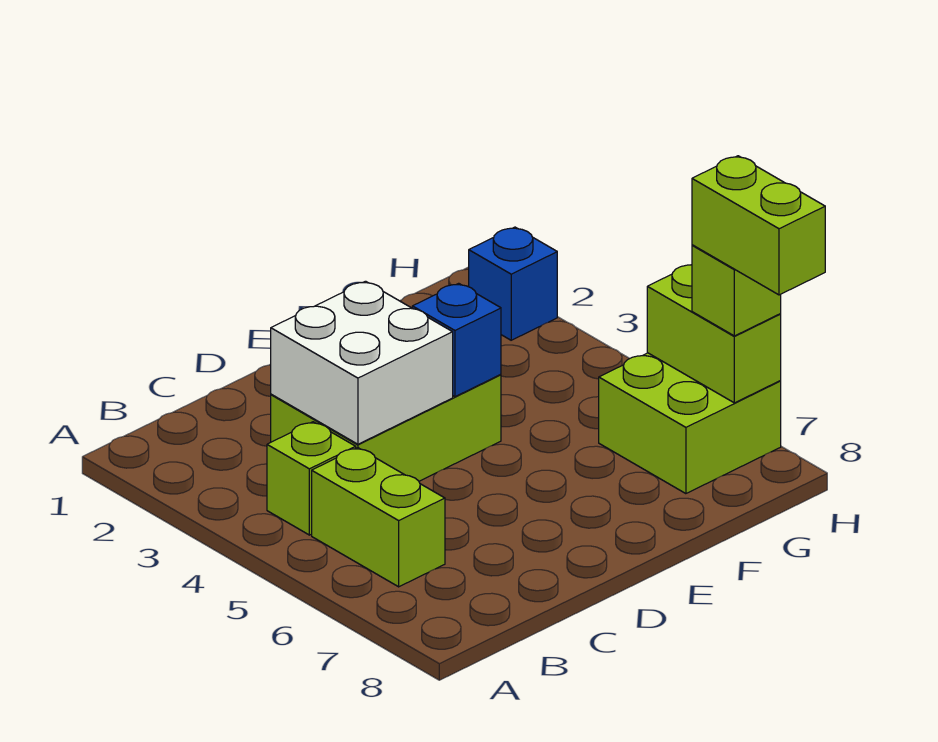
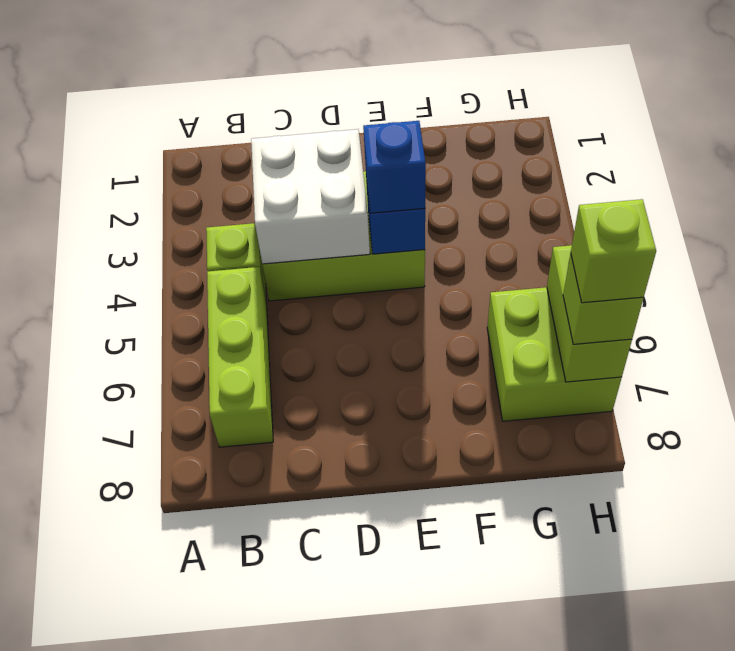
lime 1x2 brick [312,448,445,587] -> lime 1x3 brick [207,267,273,447]
blue 1x1 brick [469,227,557,340] -> blue 1x1 brick moved to [363,121,426,213]
lime 1x2 brick [692,156,825,295] -> lime 1x1 brick [571,199,656,303]

